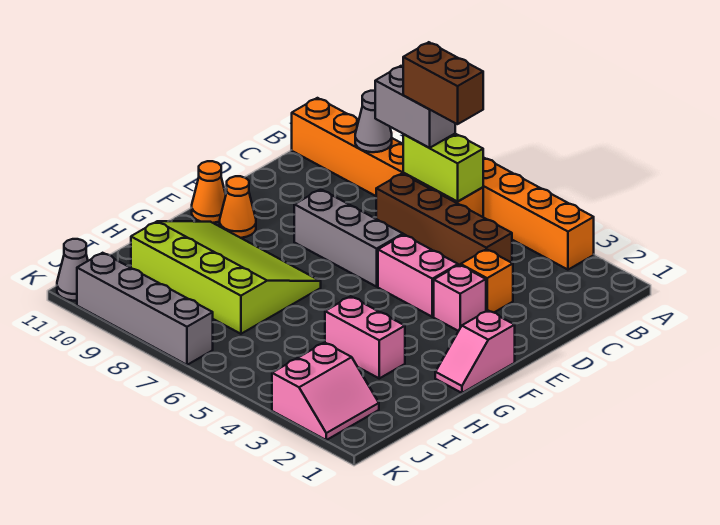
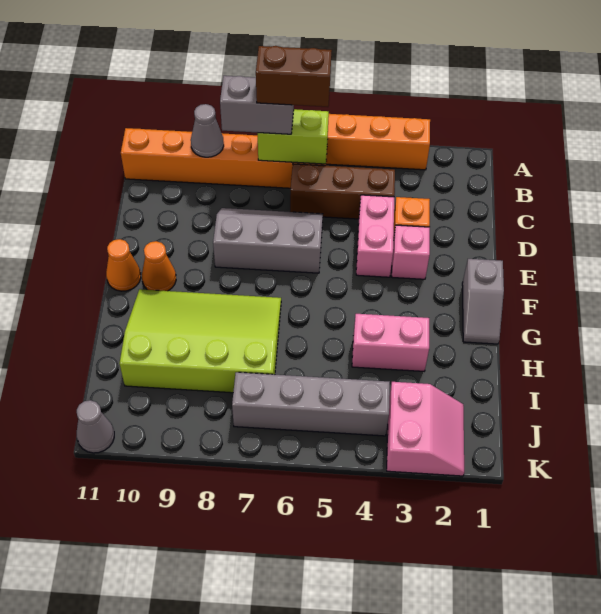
brown 1x4 brick [376,174,512,265] -> brown 1x3 brick [290,164,395,219]
pink 1x2 brick [378,235,458,317] -> pink 1x2 brick turned to [356,195,394,277]
pink 1x2 slope [435,311,515,393] -> grey 1x2 slope [462,259,504,344]
grey 1x4 brick [77,253,213,365] -> grey 1x4 brick moved to [232,372,390,436]

